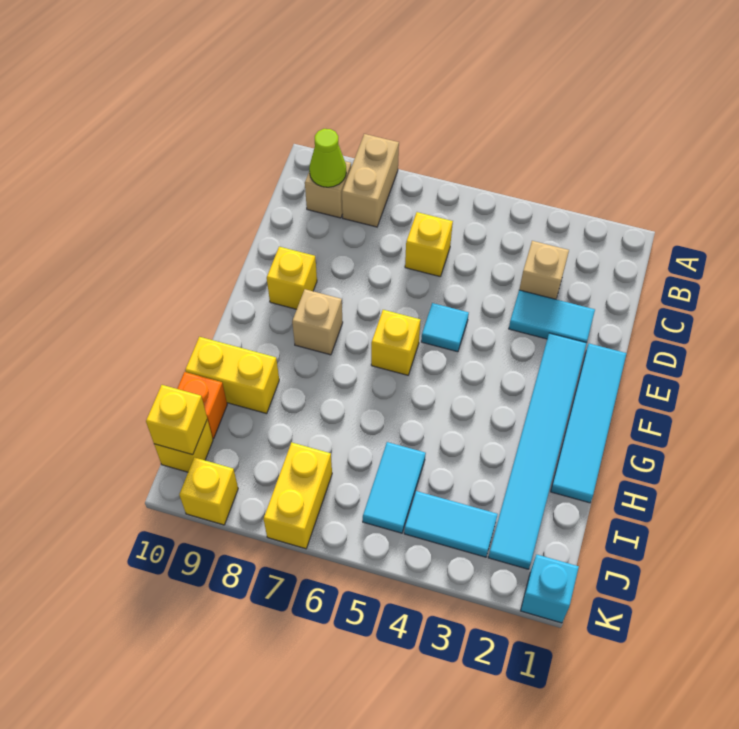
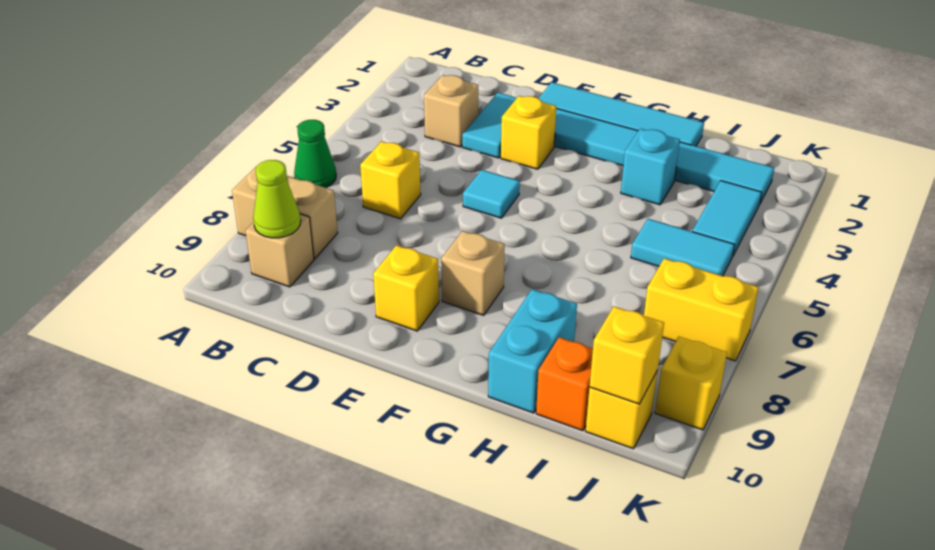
none -> green 1x1 cone [294,120,336,188]
yellow 1x1 brick [371,310,421,375] -> yellow 1x1 brick moved to [501,96,556,169]
yellow 1x2 brick [185,337,279,414] -> cyan 1x2 brick [488,289,577,413]
cyan 1x1 brick [521,555,579,623] -> cyan 1x1 brick moved to [621,129,680,205]

